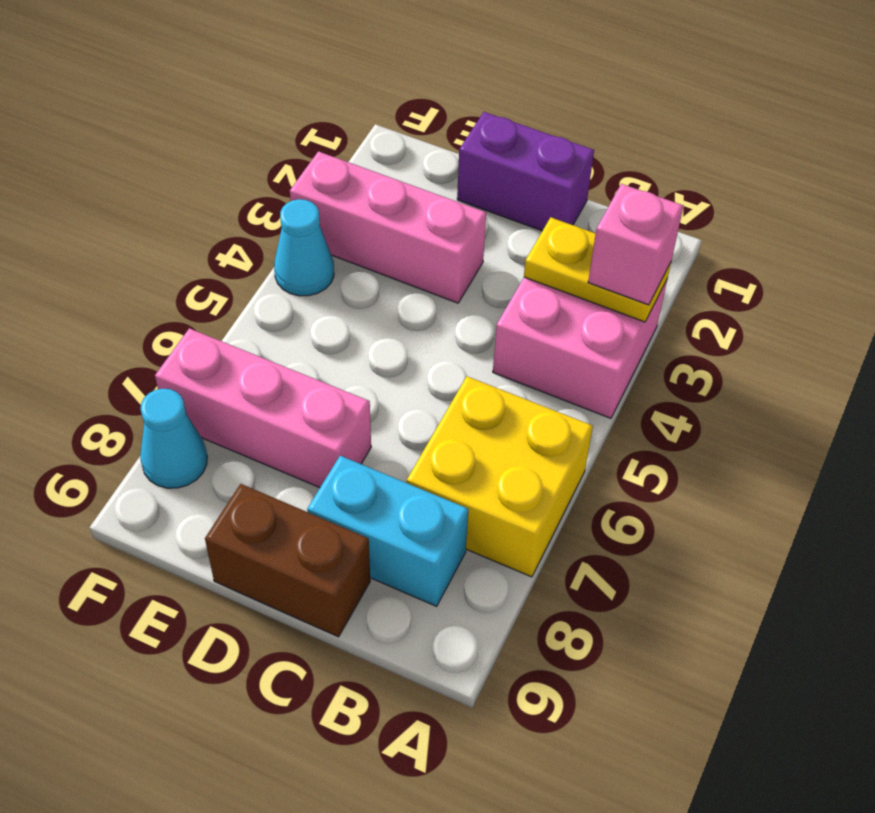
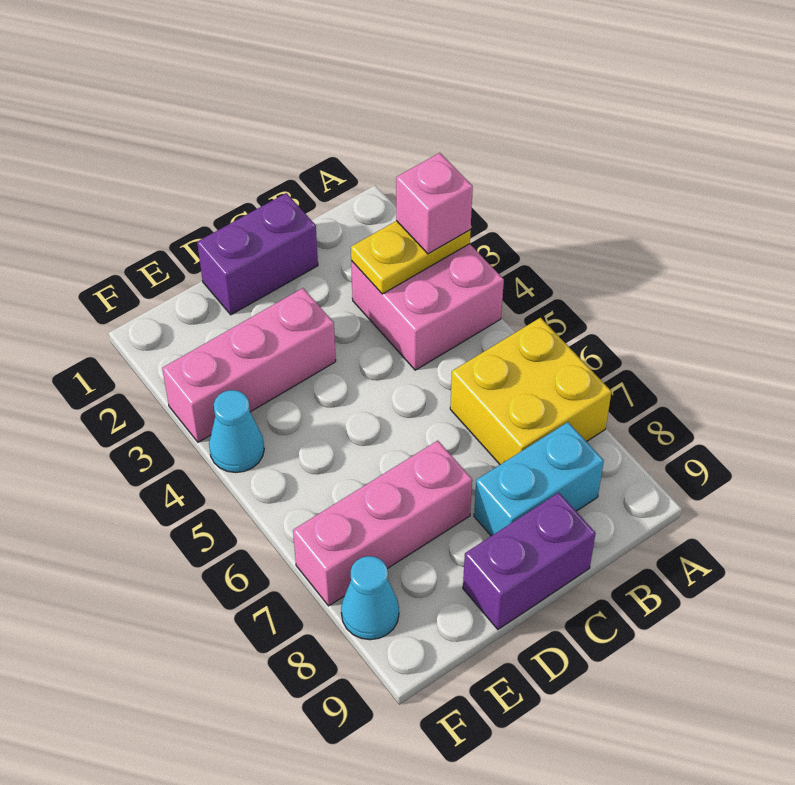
brown 1x2 brick [205,484,370,637] -> purple 1x2 brick [463,493,596,629]

